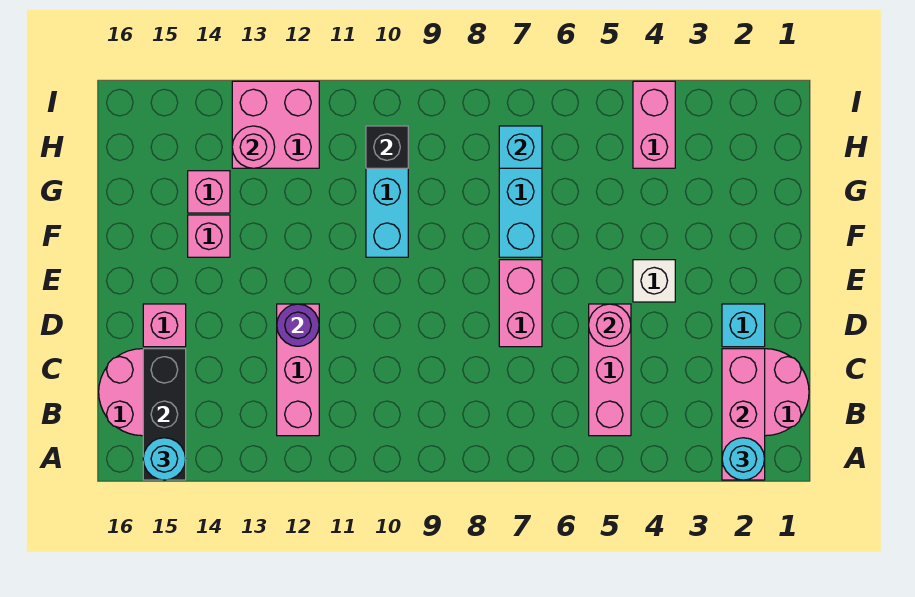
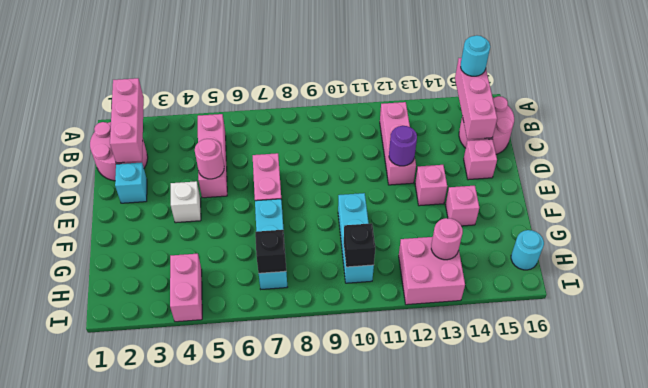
cyan 1x1 round brick [722,438,764,480] -> cyan 1x1 round brick moved to [511,230,544,270]
black 1x3 brick [143,349,186,480] -> pink 1x3 brick [455,58,497,139]
pink 1x1 brick [188,171,230,213] -> pink 1x1 brick moved to [415,165,447,206]
cyan 1x1 brick [499,126,542,168] -> black 1x1 brick [255,230,286,273]

